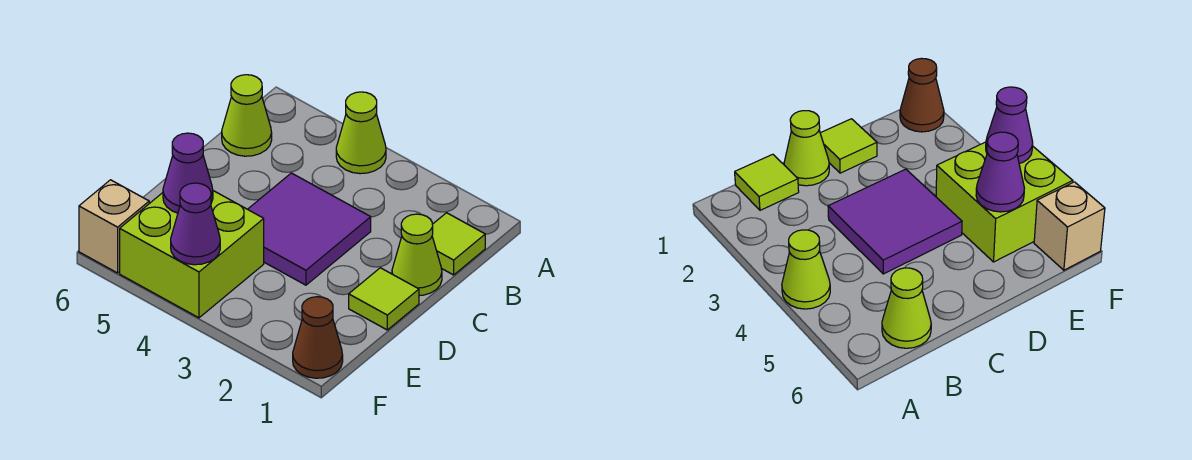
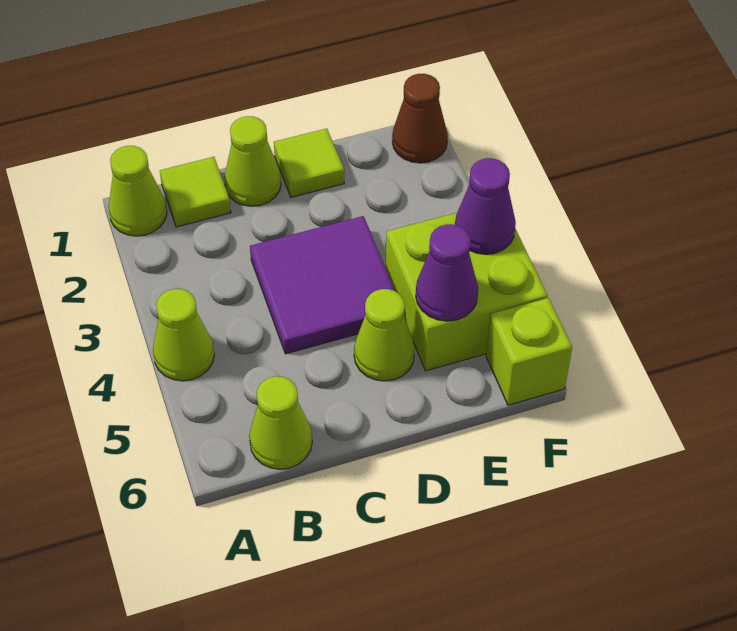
none -> lime 1x1 cone [109,146,167,236]
none -> lime 1x1 cone [354,289,415,381]
tan 1x1 brick [79,180,149,273] -> lime 1x1 brick [486,298,572,405]

